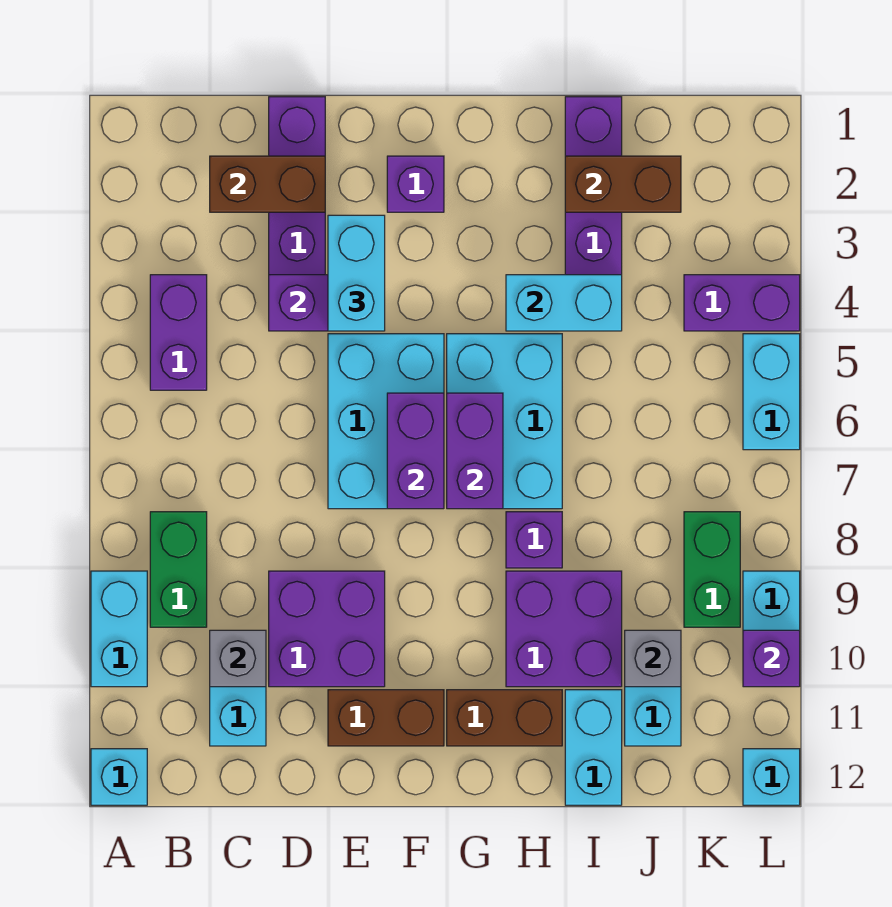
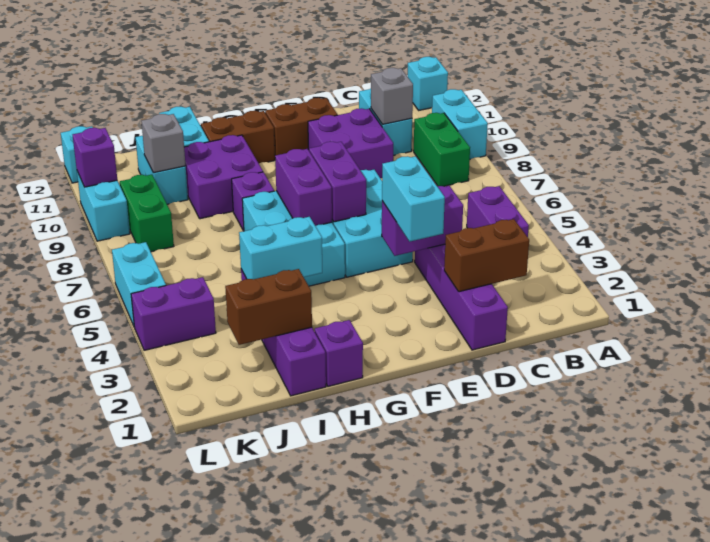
purple 1x1 brick [387,156,444,212] -> purple 1x1 brick moved to [315,320,363,386]

